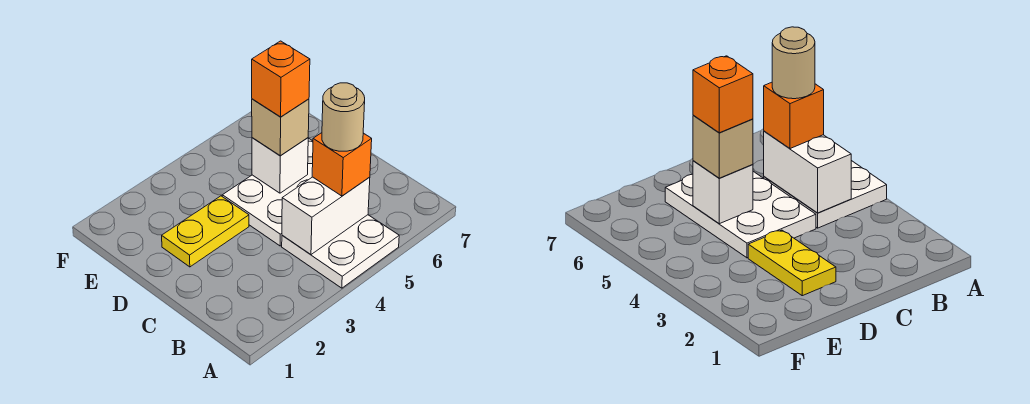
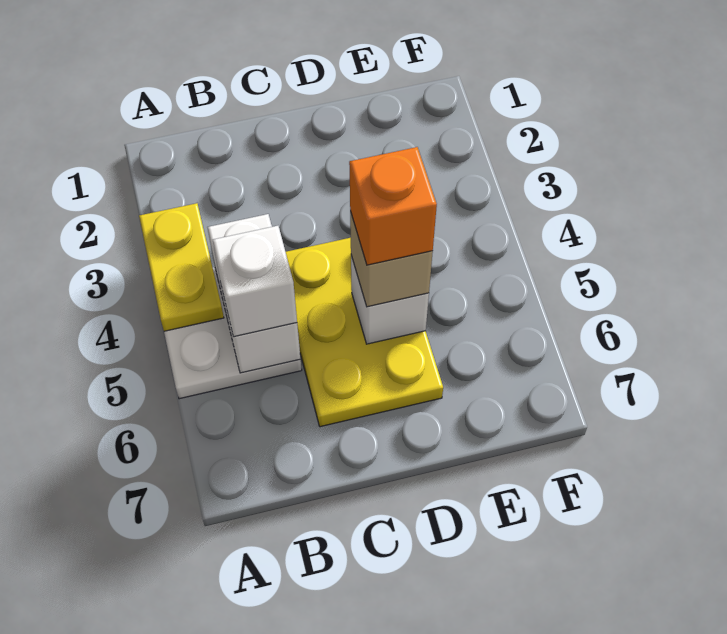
orange 1x1 brick [312,133,372,196] -> white 1x1 brick [213,226,297,337]
tan 1x1 round brick [322,83,365,151] -> none
white 2x3 plate [222,138,313,246] -> yellow 2x3 plate [286,238,443,427]
yellow 1x2 plate [162,196,249,267] -> yellow 1x2 plate moved to [139,203,224,331]

